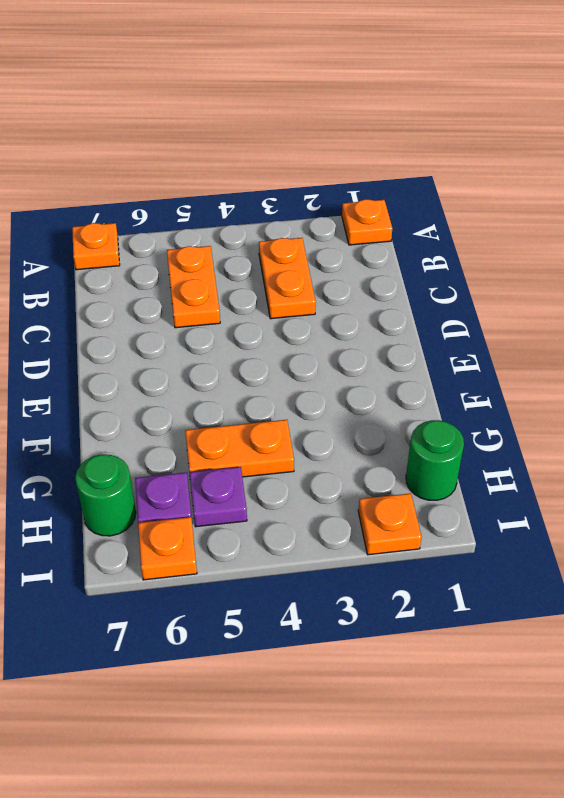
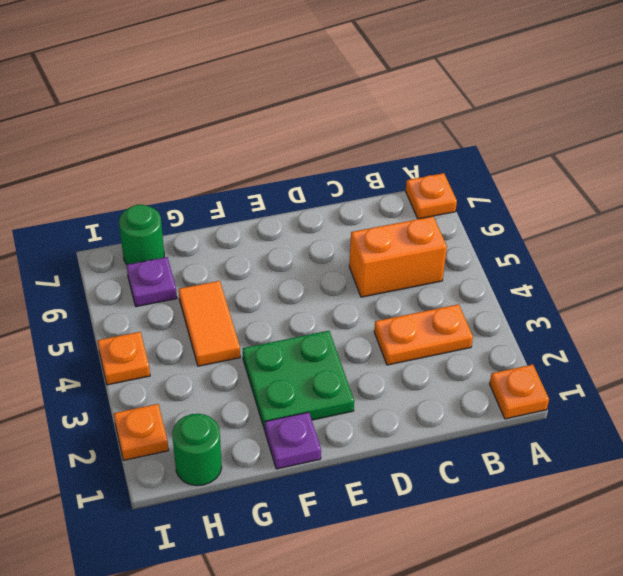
orange 1x2 plate [167,246,220,328] -> orange 1x2 brick [349,216,447,297]
none -> green 2x2 plate [243,331,354,430]
orange 1x2 plate [185,420,294,477] -> orange 1x2 tile [179,281,240,366]
purple 1x1 plate [189,467,247,527] -> purple 1x1 plate moved to [265,412,321,469]
orange 1x1 plate [138,517,197,580] -> orange 1x1 plate moved to [98,332,150,385]

